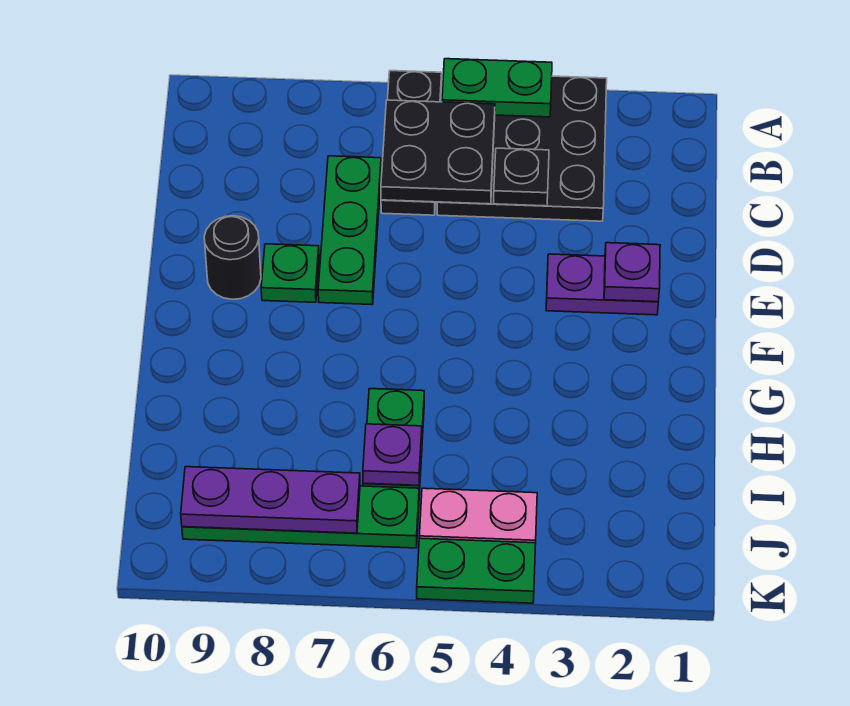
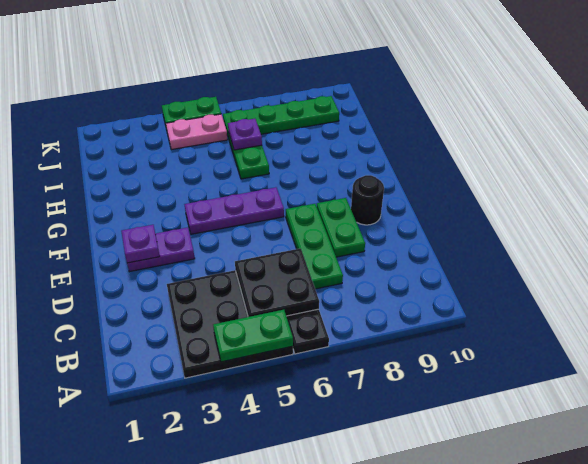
black 1x1 plate [494,148,549,206] -> none
green 1x1 plate [261,244,319,302] -> green 1x2 plate [317,198,365,257]
purple 1x3 plate [181,467,360,533] -> purple 1x3 plate moved to [184,187,284,234]

